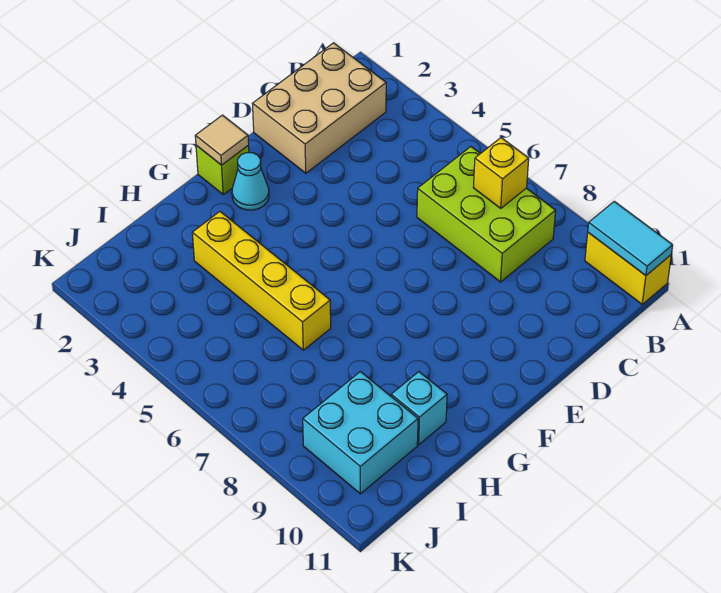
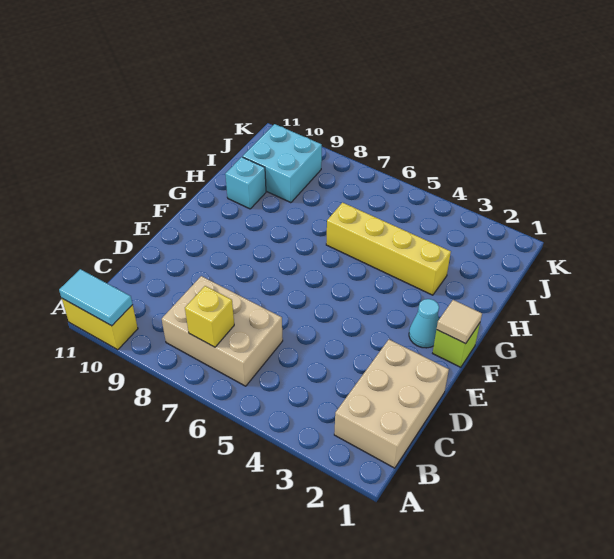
lime 2x3 brick [417,147,556,282] -> tan 2x3 brick [162,276,283,386]

